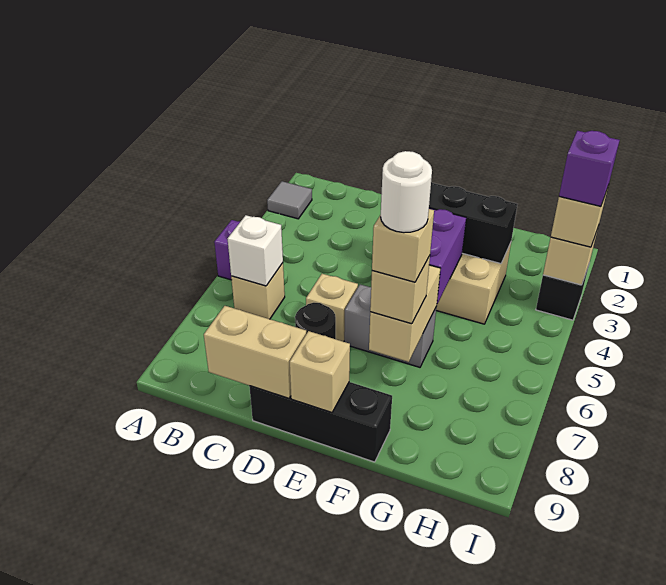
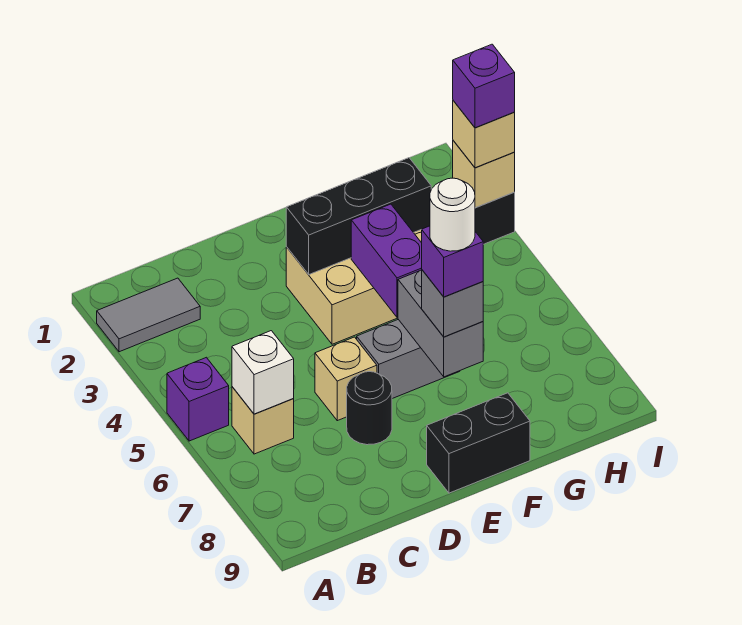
grey 1x1 tile [267,181,312,219] -> grey 1x2 tile [97,278,200,352]
tan 1x2 brick [204,306,306,398] -> none
black 1x3 brick [249,382,392,462] -> black 1x2 brick [427,393,530,493]
tan 1x1 brick [290,331,350,413] -> none
tan 1x2 brick [369,265,440,362] -> grey 1x2 brick [398,270,483,377]
tan 1x1 brick [370,256,430,324] -> grey 1x1 brick [422,270,483,337]
tan 1x1 brick [372,209,434,282] -> purple 1x1 brick [422,226,483,297]

